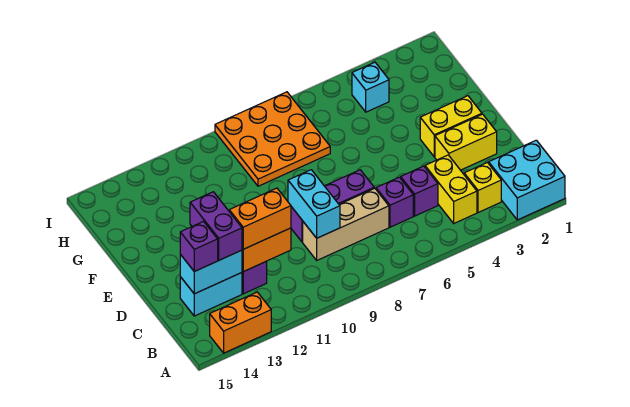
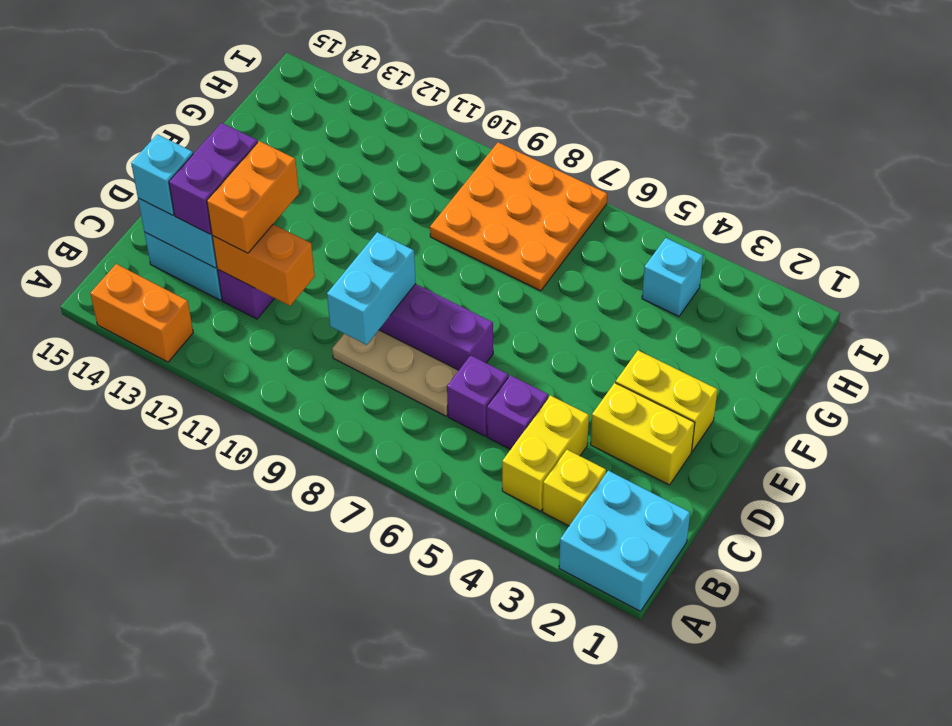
tan 1x3 brick [303,188,389,260] -> tan 1x3 plate [332,330,459,416]
orange 1x2 brick [229,188,291,249] -> orange 1x2 brick turned to [207,141,299,253]
purple 1x1 brick [180,221,218,272] -> cyan 1x1 brick [131,134,193,215]

